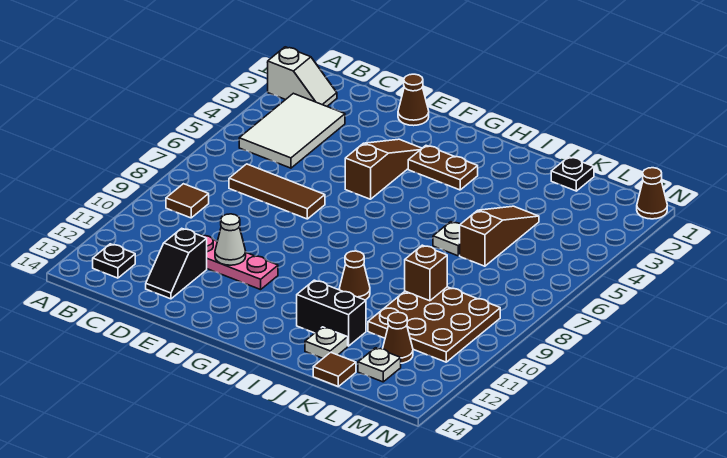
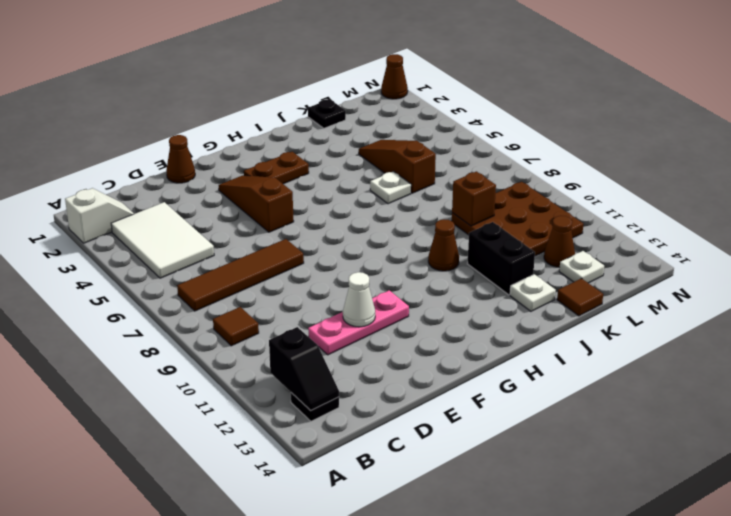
brown 1x3 tile [229,164,325,219] -> brown 1x4 tile [177,239,304,311]
black 1x2 slope [146,228,207,299] -> black 1x2 slope moved to [269,327,339,411]
black 1x2 brick [297,280,366,346] -> black 1x2 brick turned to [467,222,535,295]

